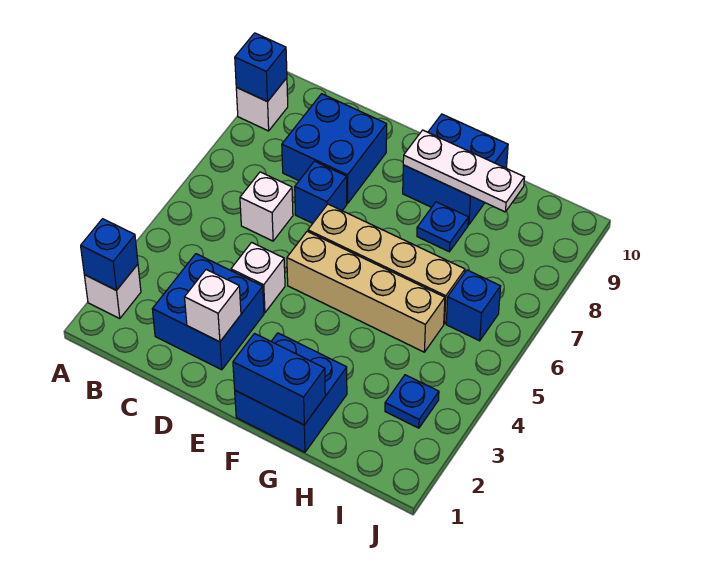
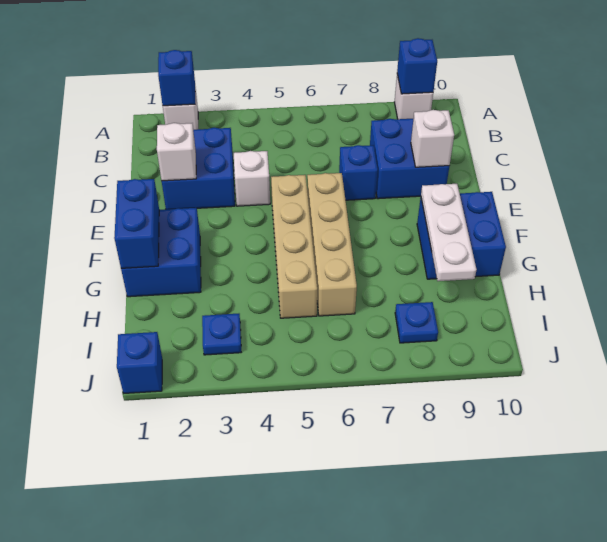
white 1x1 brick [240,172,293,241] -> white 1x1 brick moved to [411,110,454,167]
blue 1x1 plate [417,202,468,252] -> blue 1x1 plate moved to [395,302,438,343]
blue 1x1 brick [446,270,501,341] -> blue 1x1 brick moved to [117,332,162,393]

